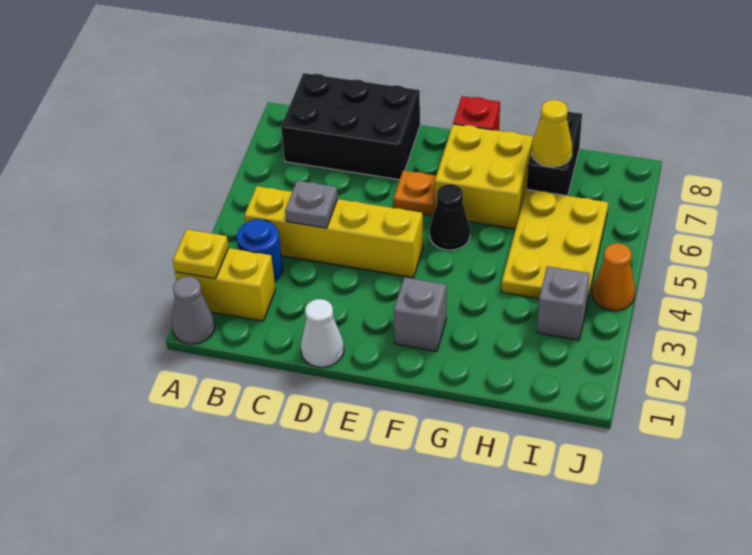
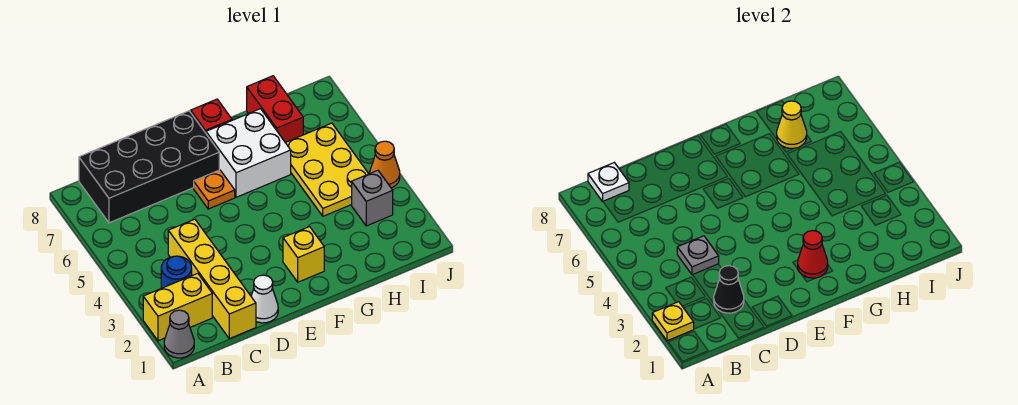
yellow 1x4 brick [244,186,423,278] -> yellow 1x4 brick turned to [168,219,256,339]
black 2x3 brick [281,73,420,180] -> black 2x4 brick [79,111,219,223]
none -> white 1x1 plate [588,163,629,201]
grey 1x1 brick [394,277,446,351] -> yellow 1x1 brick [283,227,324,282]
none -> red 1x1 cone [798,231,828,278]
black 1x1 cone [430,184,470,250] -> black 1x1 cone moved to [714,266,744,313]
yellow 2x2 brick [435,124,533,229] -> white 2x2 brick [206,109,291,197]
black 1x2 brick [527,112,582,196] -> red 1x2 brick [247,76,303,142]

